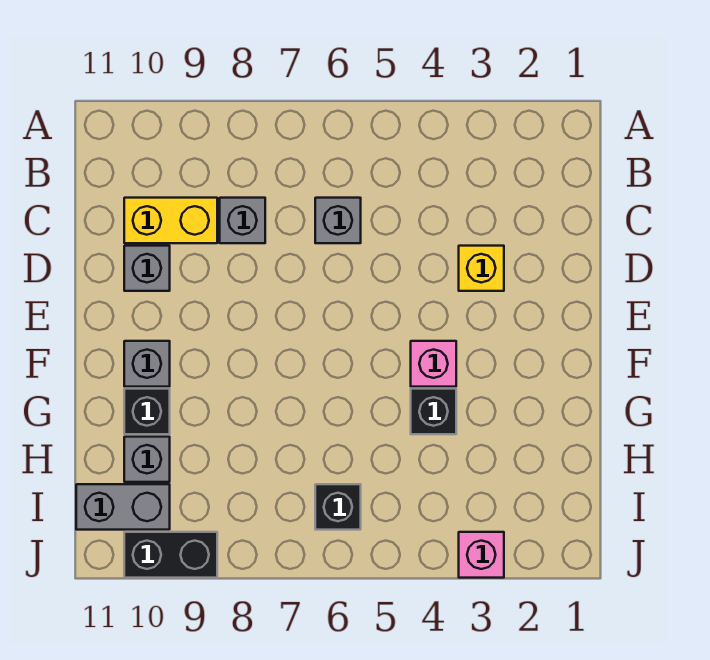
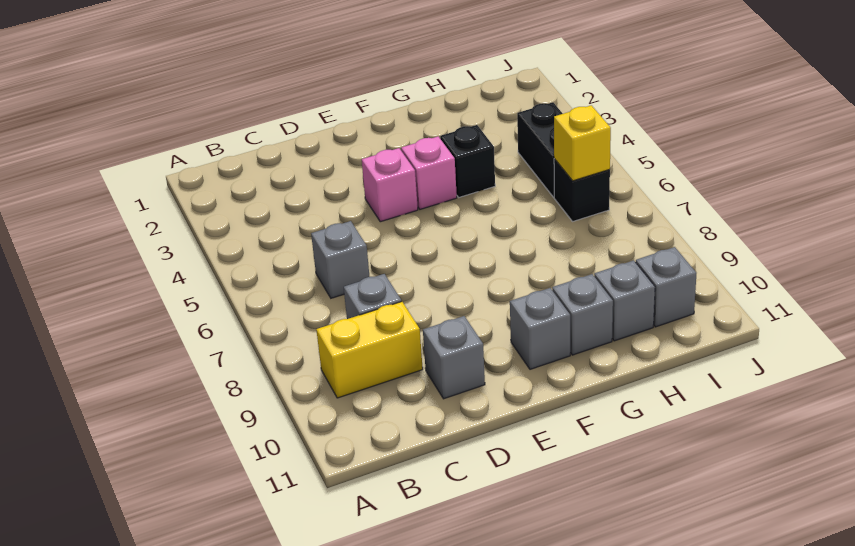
yellow 1x2 brick [124,198,217,243] -> yellow 1x2 brick turned to [316,302,423,398]
yellow 1x1 brick [459,246,504,291] -> yellow 1x1 brick moved to [554,105,611,181]
black 1x1 brick [124,389,170,434] -> grey 1x1 brick [552,274,613,355]
grey 1x2 brick [76,484,170,530] -> grey 1x1 brick [636,247,696,327]
pink 1x1 brick [459,532,504,578] -> pink 1x1 brick moved to [362,148,418,222]
black 1x2 brick [124,532,217,578] -> black 1x2 brick moved to [517,102,563,197]

